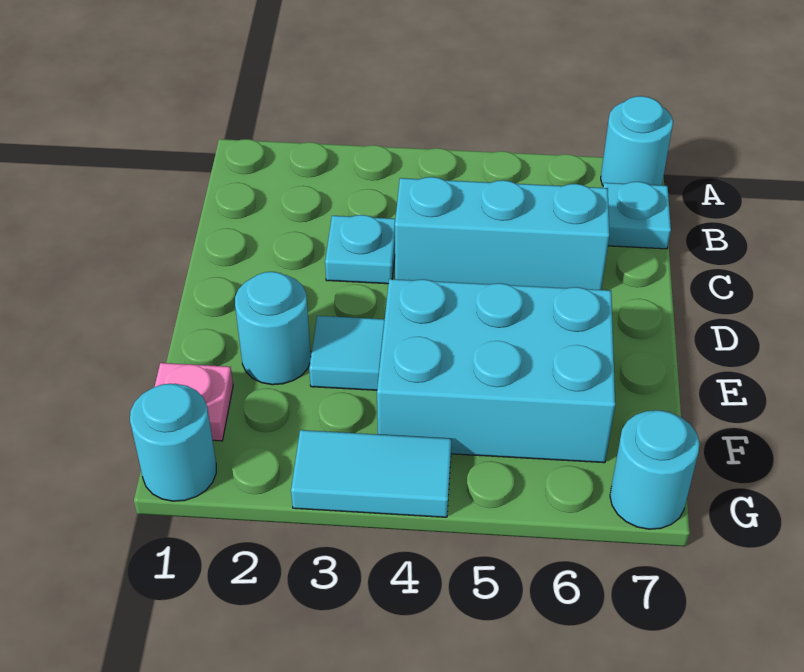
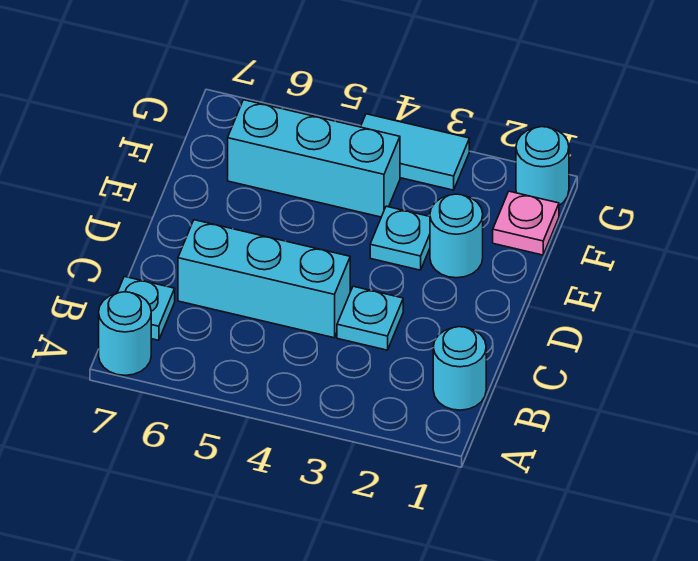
cyan 1x1 tile [309,316,385,390] -> cyan 1x1 plate [370,206,430,270]
cyan 2x3 brick [377,279,615,463] -> cyan 1x3 brick [228,100,400,217]
cyan 1x1 round brick [610,410,700,529] -> cyan 1x1 round brick moved to [433,327,486,410]

